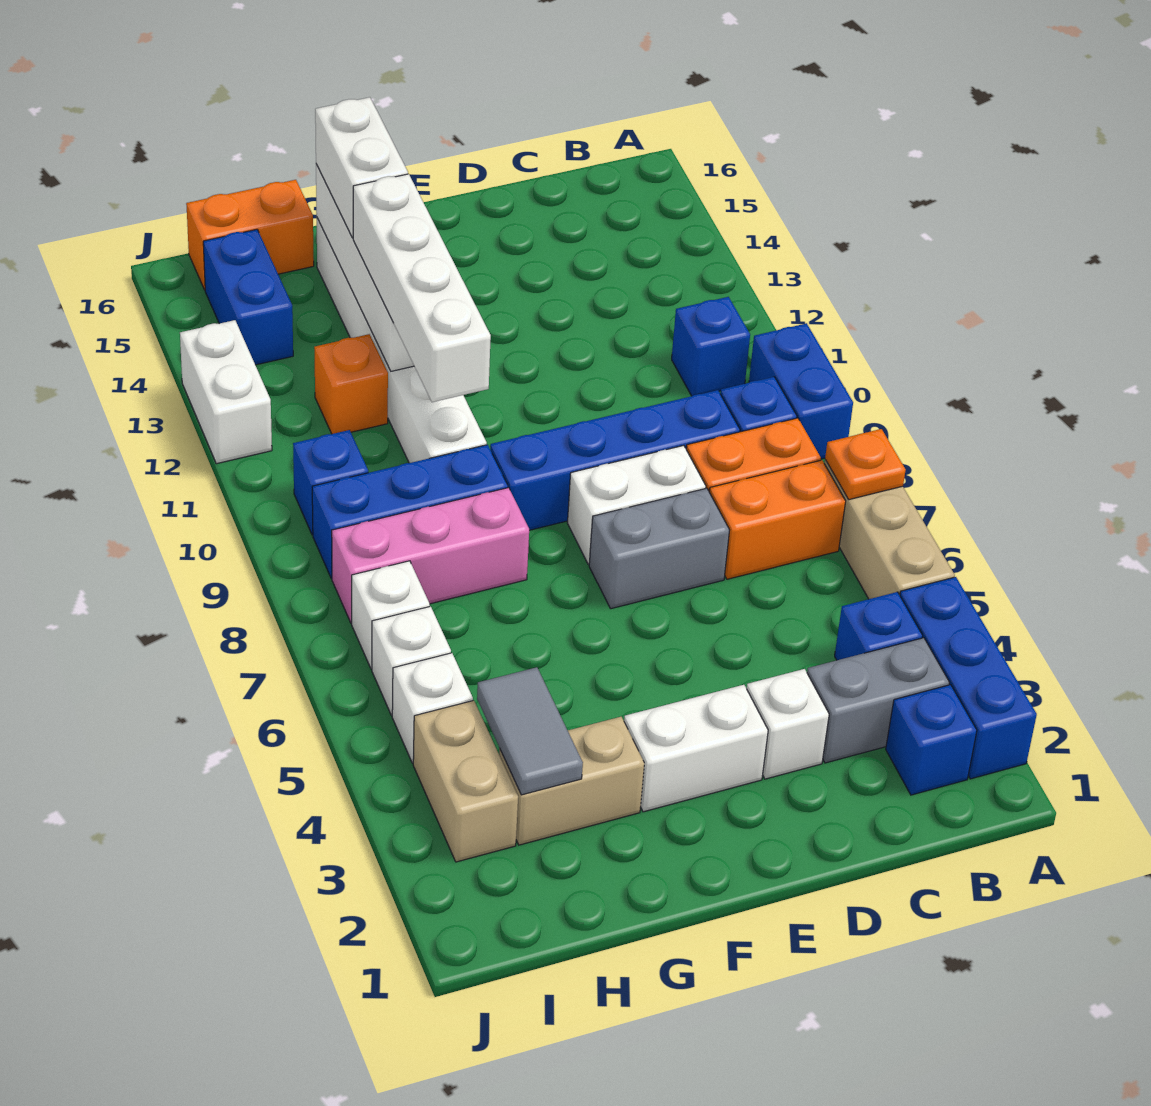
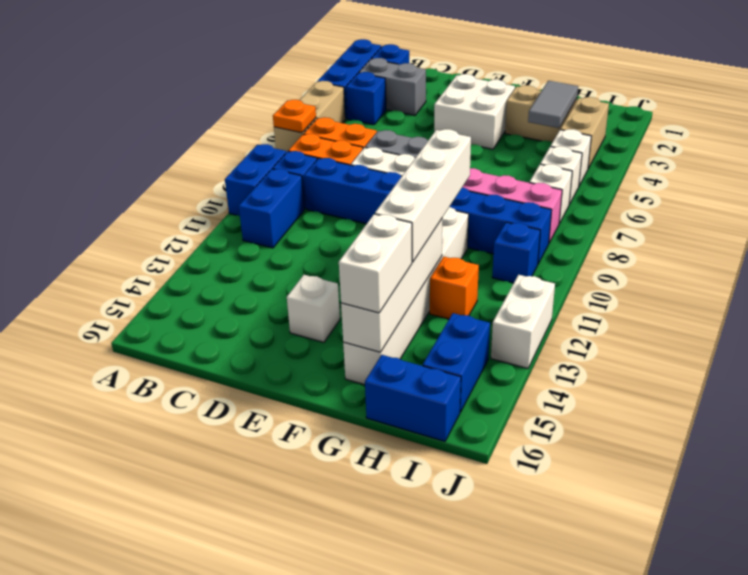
blue 1x1 brick [672,297,750,396] -> blue 1x2 brick [239,169,304,248]
white 1x1 brick [747,669,829,779] -> white 1x1 brick moved to [287,275,340,342]
white 1x2 brick [624,685,768,812] -> white 2x2 brick [434,74,515,149]
orange 1x2 brick [186,180,314,290] -> blue 1x2 brick [365,355,461,441]

